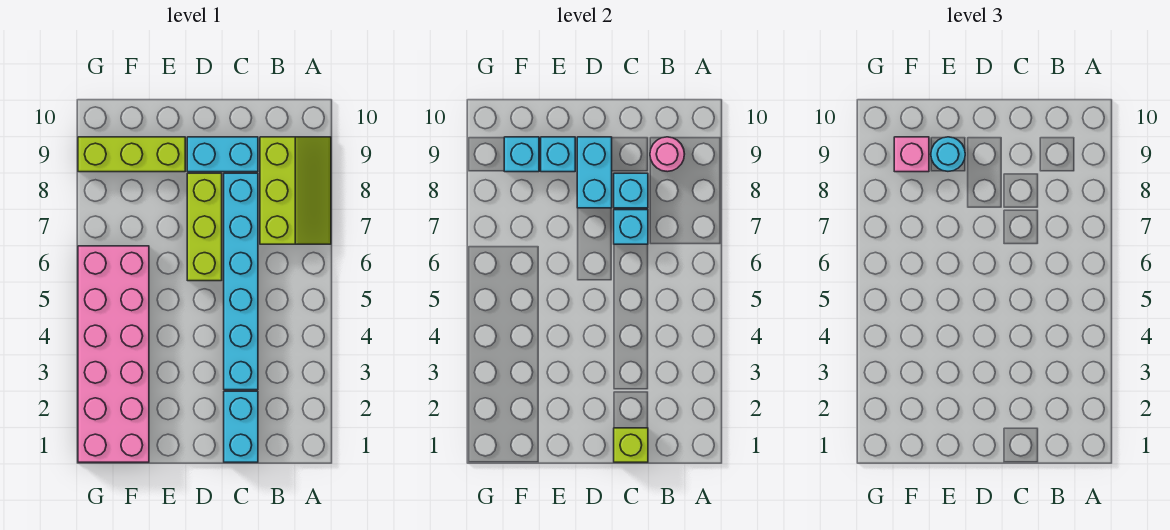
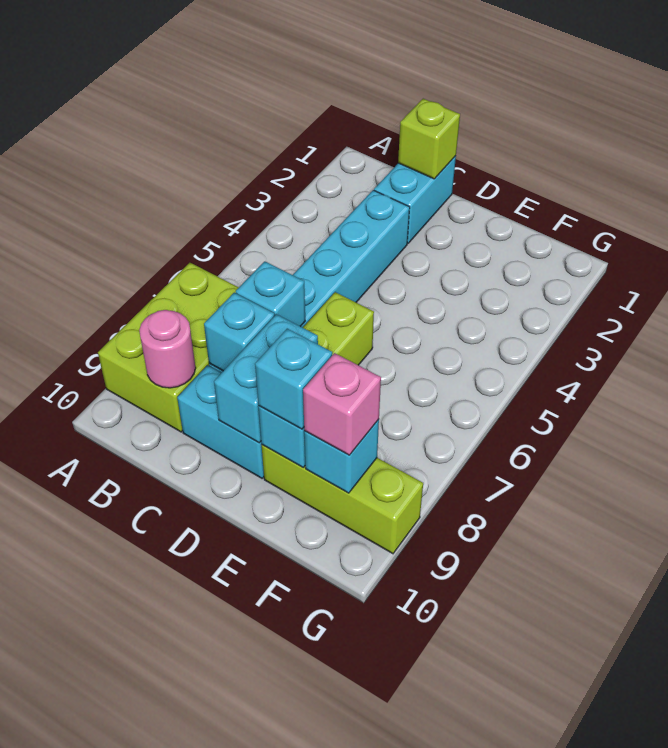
lime 2x3 slope [260,137,331,244] -> lime 2x3 brick [98,263,239,432]
cyan 1x1 round brick [931,137,965,171] -> cyan 1x1 brick [255,329,332,429]
pink 2x6 brick [78,246,149,462] -> none

